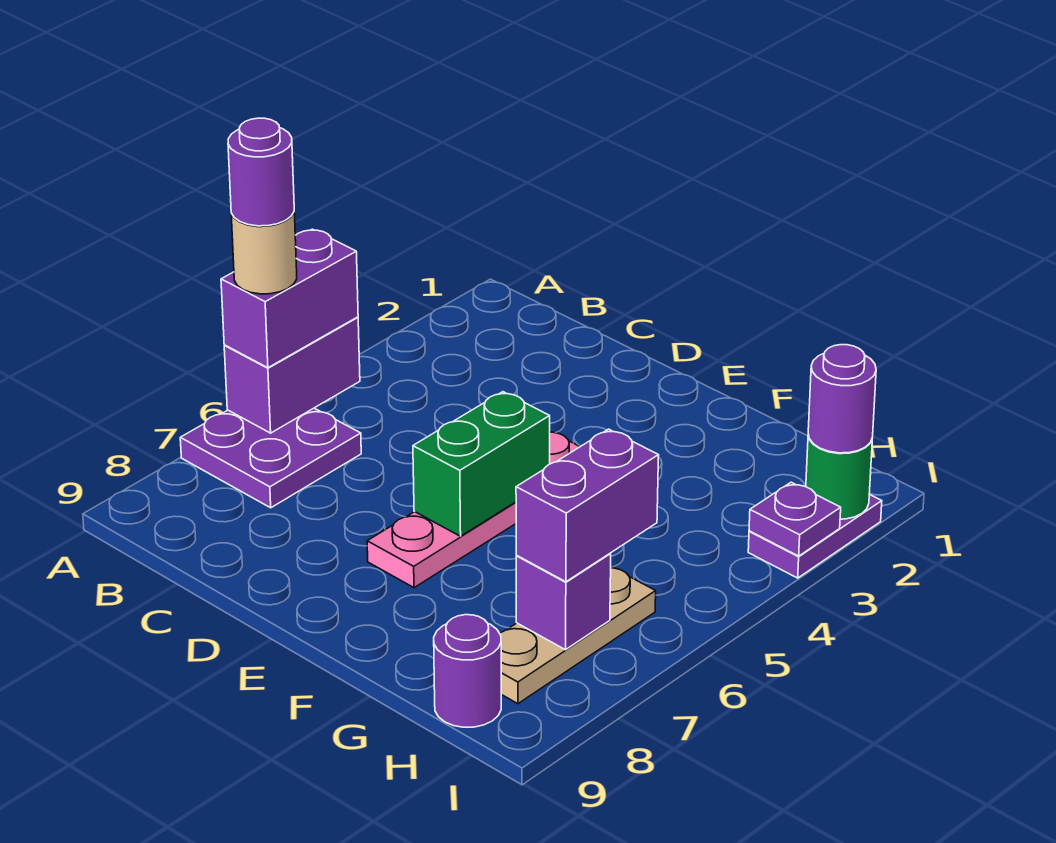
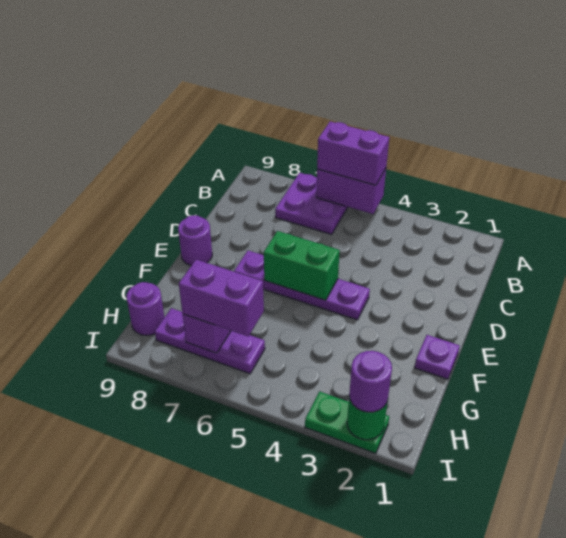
tan 1x1 round brick [231,212,297,294] -> none
purple 1x1 round brick [228,118,294,226] -> purple 1x1 round brick moved to [178,215,212,265]
pink 1x4 plate [367,431,580,588] -> purple 1x4 plate [234,251,370,320]
tan 1x3 plate [500,567,656,704] -> purple 1x3 plate [155,308,265,374]
purple 1x2 plate [748,494,882,578] -> green 1x2 plate [305,392,389,453]
purple 1x1 plate [749,482,841,556] -> purple 1x1 plate moved to [415,335,460,379]

